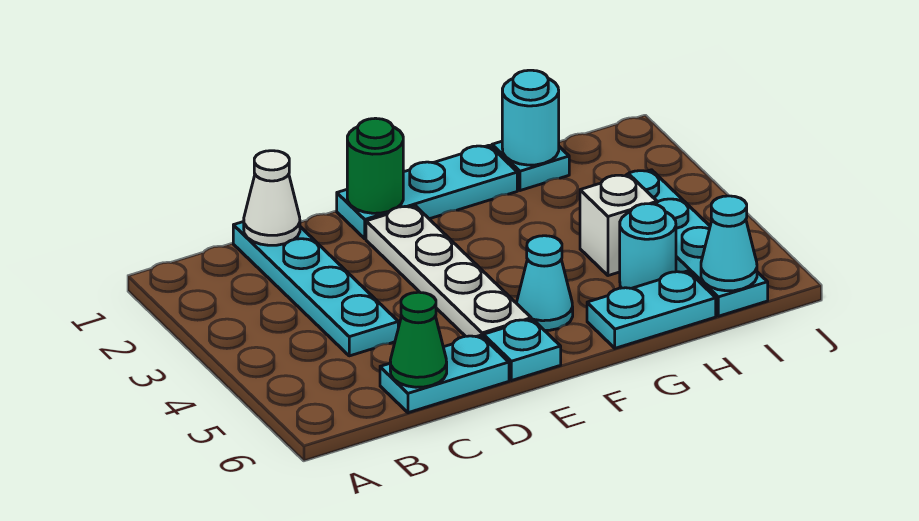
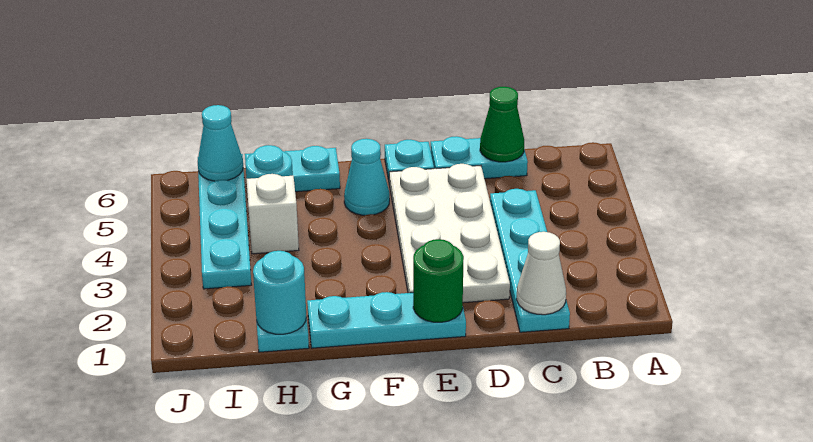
white 1x4 plate [366,206,531,337] -> white 2x4 plate [389,164,510,303]

